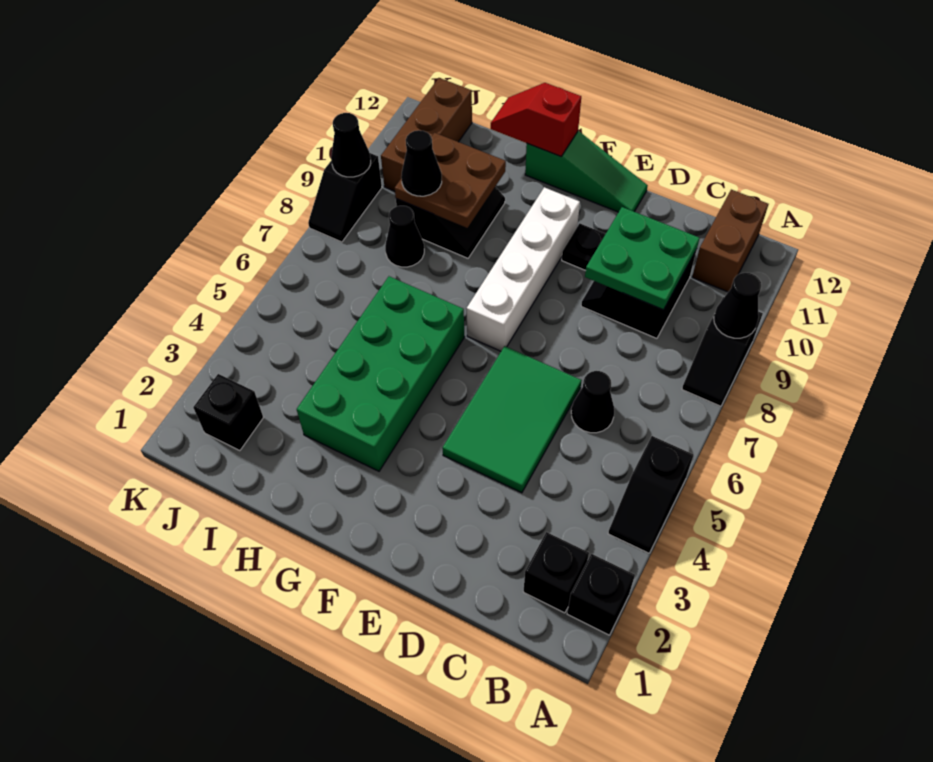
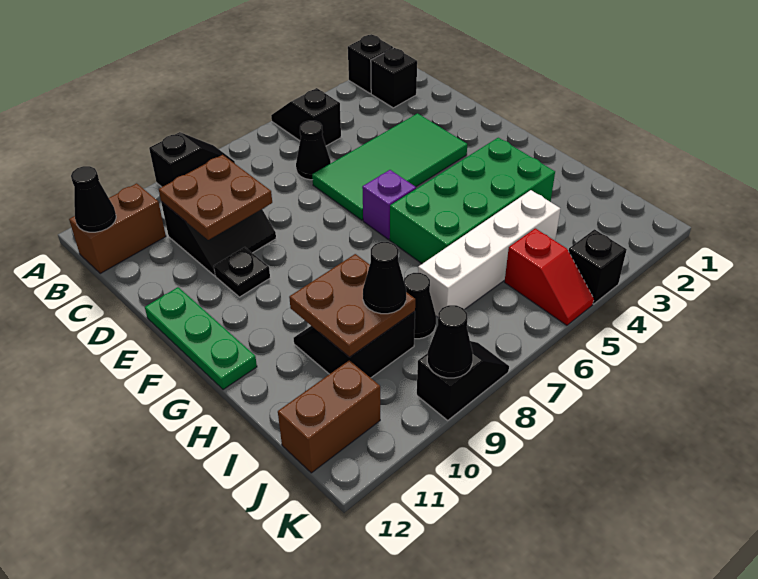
black 1x2 slope [608,436,693,553] -> black 1x2 slope turned to [271,88,341,146]
black 1x1 cone [714,273,761,338] -> black 1x1 cone moved to [71,166,116,232]
green 2x2 plate [585,207,699,310] -> brown 2x2 plate [159,155,272,240]
green 2x3 tile [442,346,582,493] -> green 2x4 tile [312,113,467,220]
green 1x3 slope [525,131,648,212] -> green 1x3 plate [145,287,257,390]
none -> purple 1x1 brick [362,170,416,239]
white 1x4 brick [466,187,580,351] -> white 1x4 brick moved to [418,190,560,317]
red 1x2 slope [491,83,581,156] -> red 1x2 slope moved to [505,228,594,325]
black 1x1 brick [193,374,263,451] -> black 1x1 brick moved to [569,229,627,304]
brown 1x3 brick [381,78,472,191] -> brown 1x2 brick [278,360,380,473]

